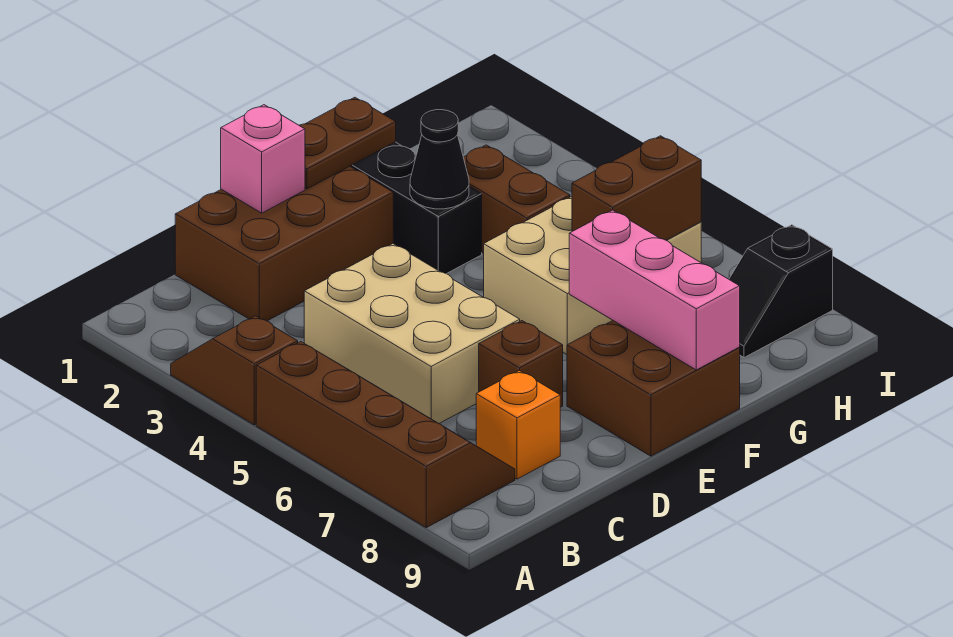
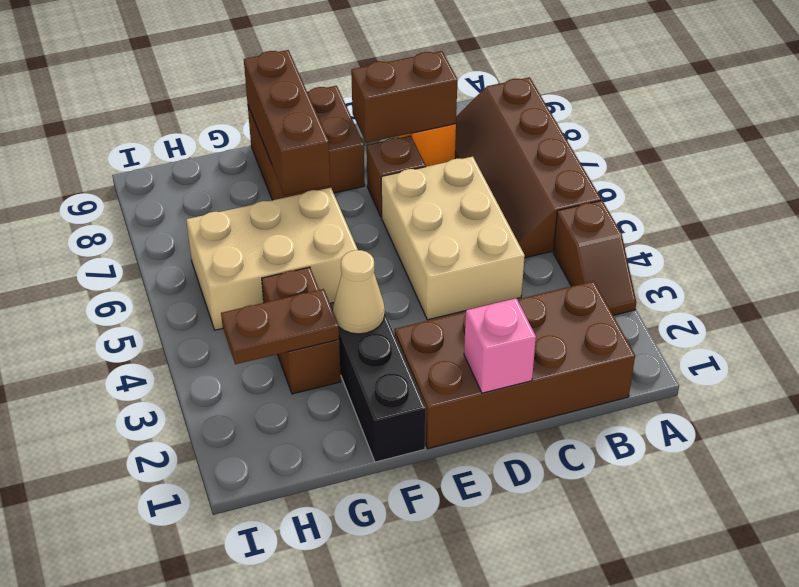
brown 2x3 brick [175,166,393,321] -> brown 2x4 brick [395,281,635,449]
brown 1x2 plate [299,97,396,189] -> brown 1x2 plate moved to [221,289,339,364]
black 1x1 cone [410,110,469,209] -> tan 1x1 cone [333,250,385,334]
pink 1x3 brick [569,210,740,370] -> brown 1x3 brick [244,50,330,195]
brown 1x2 brick [572,136,701,240] -> brown 1x2 brick moved to [351,51,457,143]
black 1x2 slope [729,225,833,358] -> none

